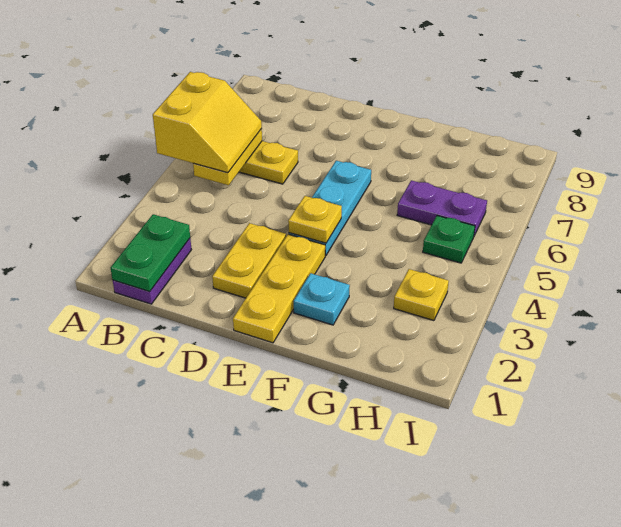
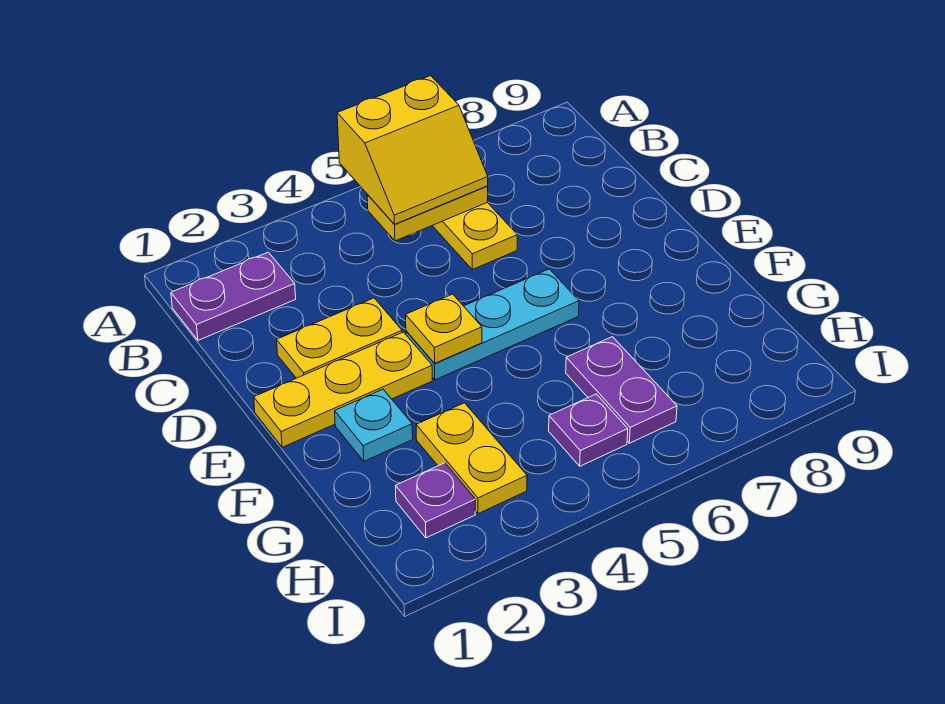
green 1x2 plate [111,214,190,291] -> none
none -> purple 1x1 plate [396,463,475,538]
yellow 1x1 plate [394,269,449,321] -> yellow 1x2 plate [416,403,527,514]
green 1x1 plate [423,216,475,263] -> purple 1x1 plate [549,394,628,466]

